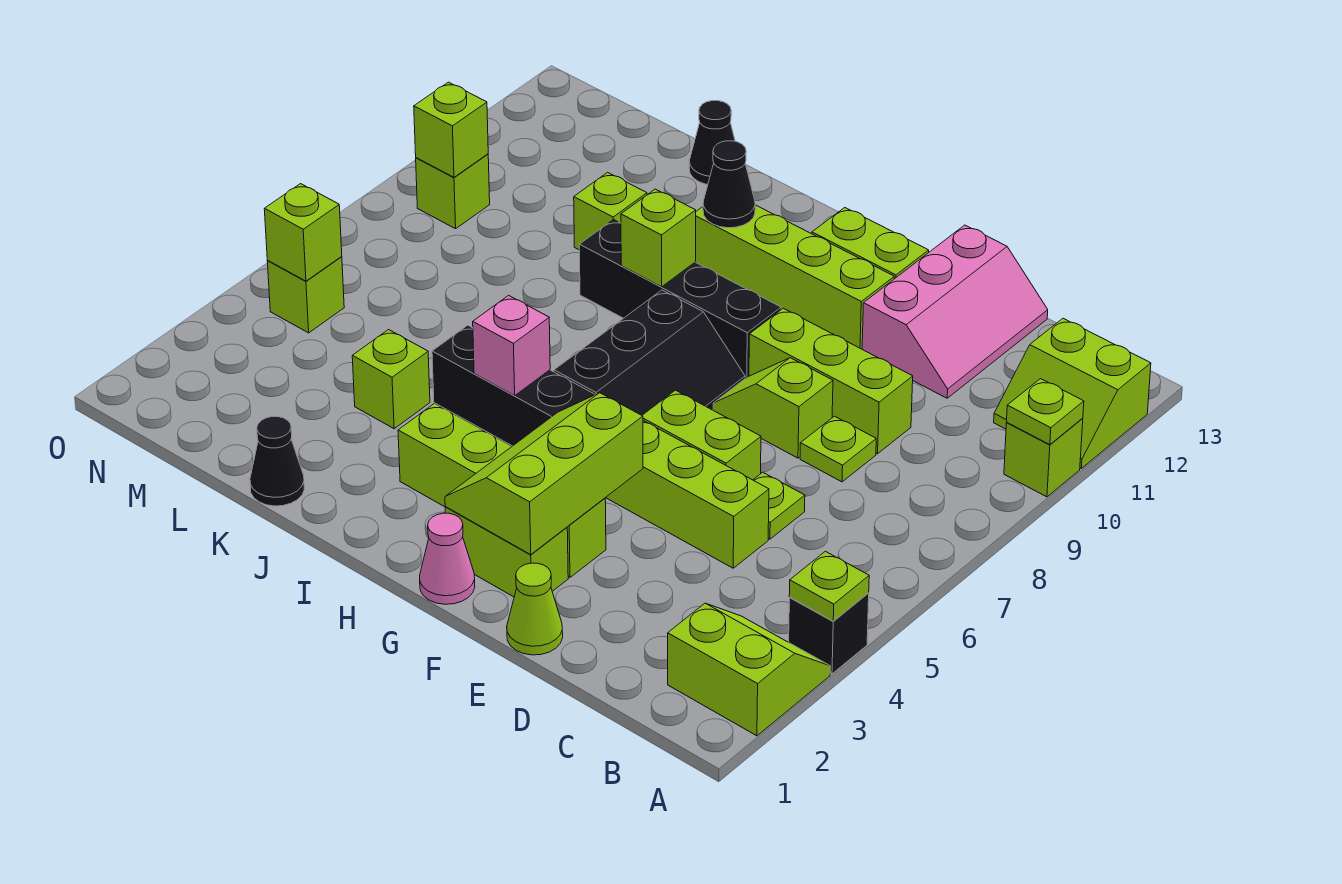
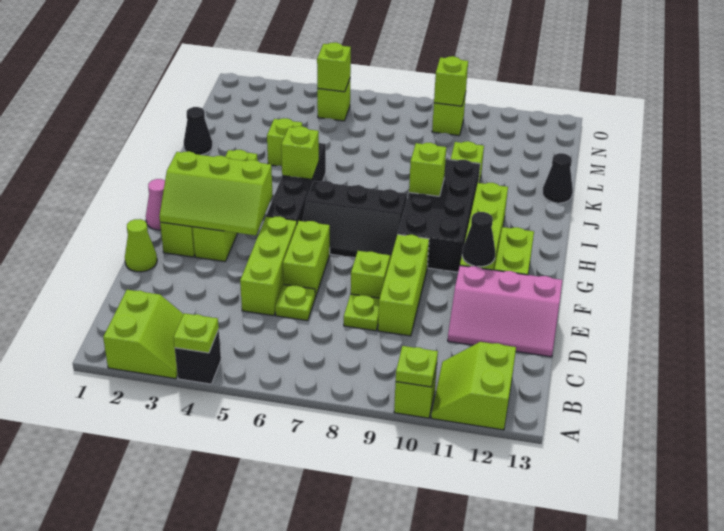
lime 2x3 slope [445,393,643,554] -> lime 2x3 slope turned to [159,151,273,235]
black 1x4 brick [579,219,781,378] -> black 2x4 brick [398,159,480,272]
pink 1x1 brick [473,295,550,396] -> lime 1x1 brick [281,126,319,179]
black 1x1 cone [703,141,755,228] -> black 1x1 cone moved to [462,212,495,267]

